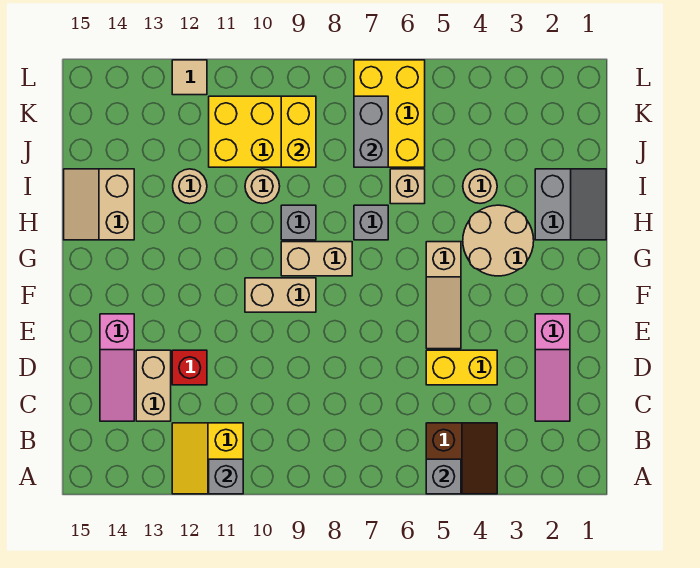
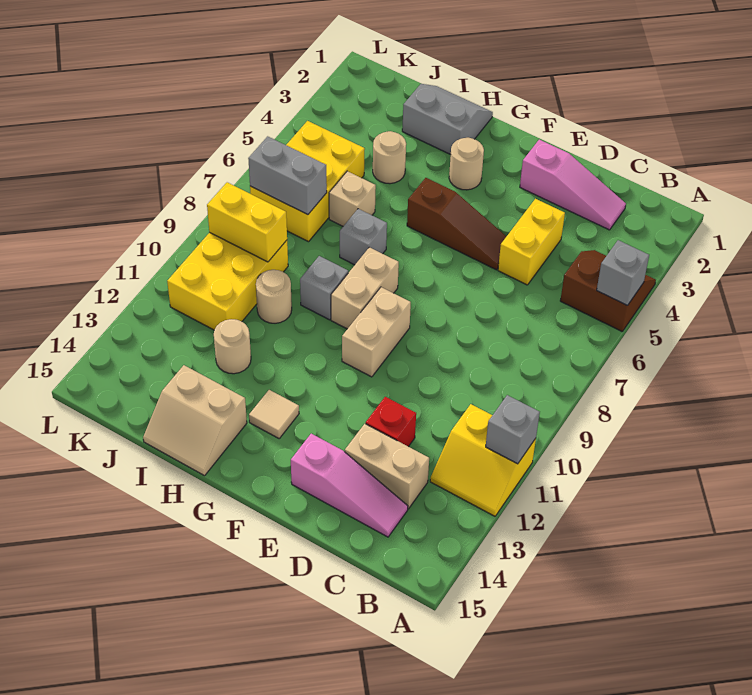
tan 1x3 slope [426,242,461,349] -> brown 1x3 slope [407,178,507,270]
tan 2x2 round brick [463,205,534,276] -> tan 1x1 round brick [449,138,484,190]
yellow 2x3 brick [354,60,425,167] -> yellow 2x3 brick turned to [250,121,365,242]
tan 1x1 tile [172,60,207,95] -> tan 1x1 tile moved to [249,390,299,438]

